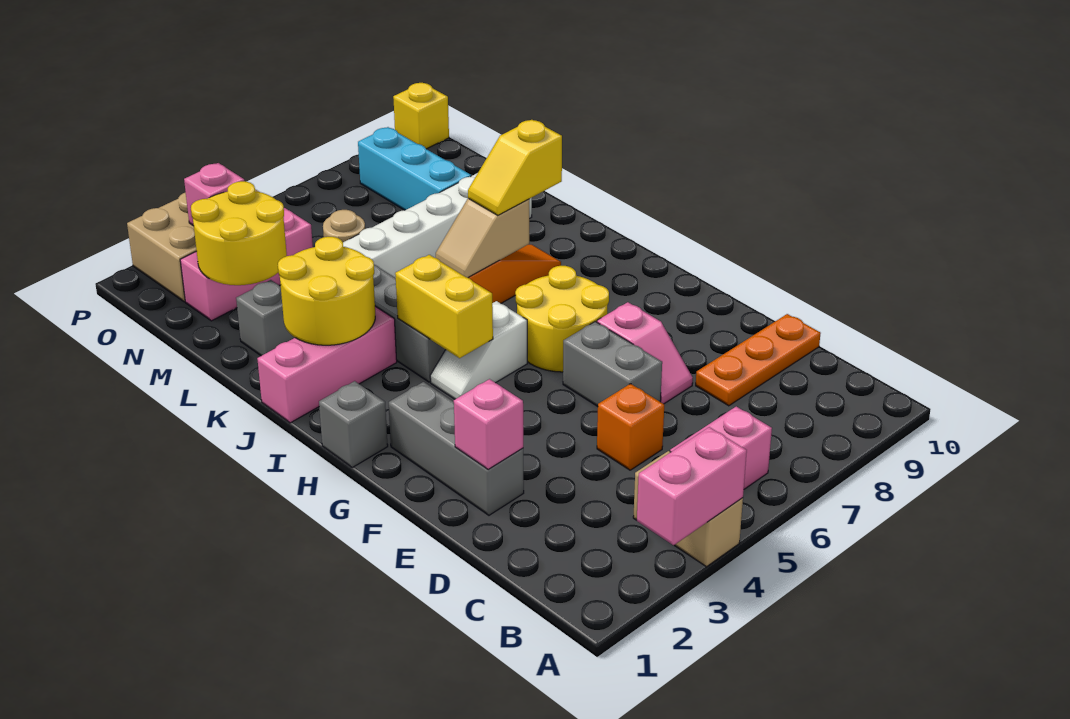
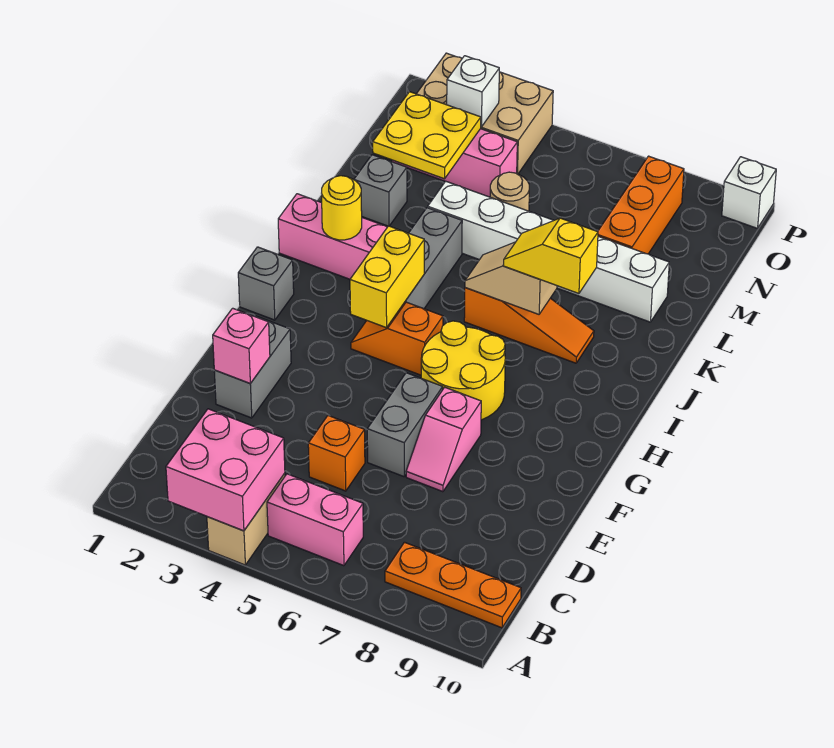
pink 1x2 brick [637,427,747,545] -> pink 2x2 brick [166,409,285,531]
orange 1x3 plate [696,314,821,406] -> orange 1x3 plate moved to [385,542,521,628]
grey 1x3 brick [389,382,524,515] -> grey 1x2 brick [214,316,291,418]
white 1x2 slope [430,301,527,399] -> orange 1x2 slope [351,302,443,375]
yellow 2x2 round brick [278,237,375,345] -> yellow 1x1 round brick [322,176,362,240]
yellow 2x2 round brick [191,181,287,285] -> yellow 2x2 plate [373,92,481,179]
cyan 1x3 brick [358,127,471,210] -> orange 1x3 brick [598,156,684,254]
pink 1x1 brick [184,163,244,226] -> white 1x1 brick [447,56,499,127]
yellow 1x1 brick [393,83,449,149] -> white 1x1 brick [722,157,776,228]

